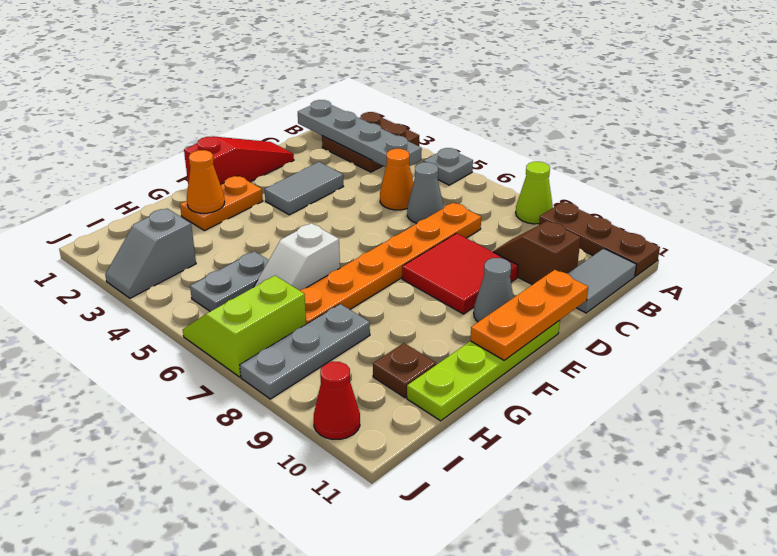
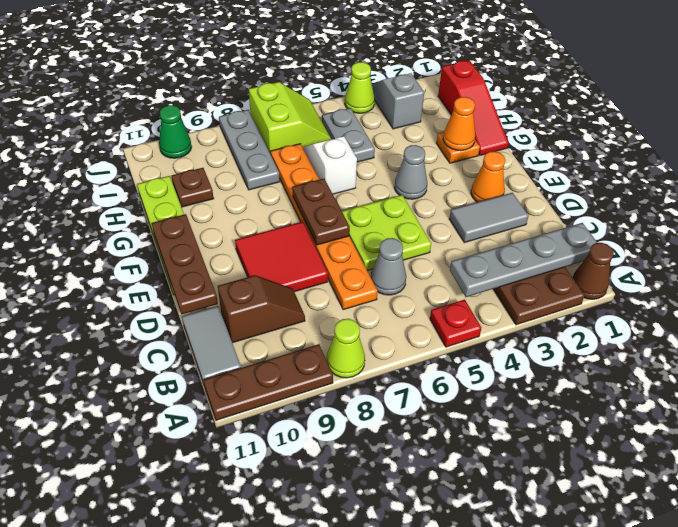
none -> brown 1x1 cone [573,243,614,299]
grey 1x1 plate [424,148,473,185] -> red 1x1 plate [430,300,481,347]
orange 1x1 cone [380,149,413,210] -> orange 1x1 cone moved to [471,151,505,202]
red 1x3 slope [184,136,294,184] -> red 1x3 slope moved to [438,60,509,155]
grey 1x2 tile [265,162,343,215] -> grey 1x2 tile turned to [449,193,528,243]
none -> lime 2x2 plate [342,195,431,271]
orange 1x3 plate [470,270,588,360] -> brown 1x3 plate [152,214,218,314]
none -> brown 1x2 plate [292,179,350,245]
grey 1x1 cone [474,258,514,322] -> grey 1x1 cone moved to [394,145,427,199]
orange 1x2 plate [180,176,263,231] -> orange 1x1 plate [436,132,480,163]
none -> lime 1x1 cone [345,62,375,113]
red 1x1 cone [314,362,360,439] -> green 1x1 cone [159,105,192,158]

